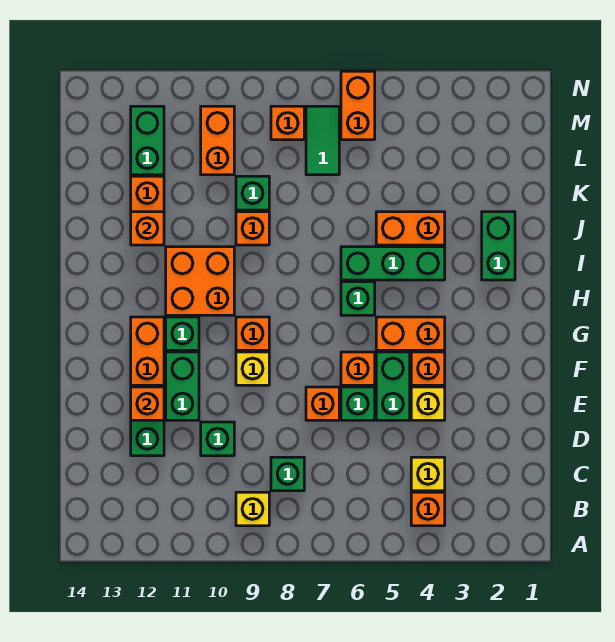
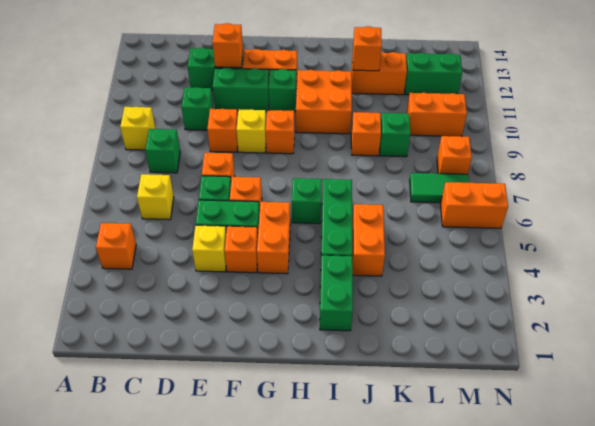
yellow 1x1 brick [411,457,445,491] -> yellow 1x1 brick moved to [137,174,174,220]
none -> orange 1x1 brick [207,109,238,152]
green 1x2 brick [482,212,515,280] -> green 1x2 brick turned to [320,255,353,331]

